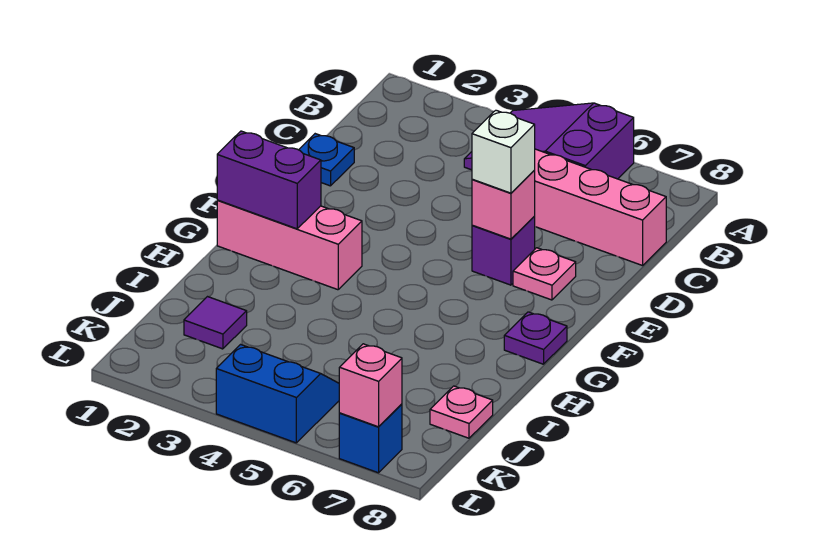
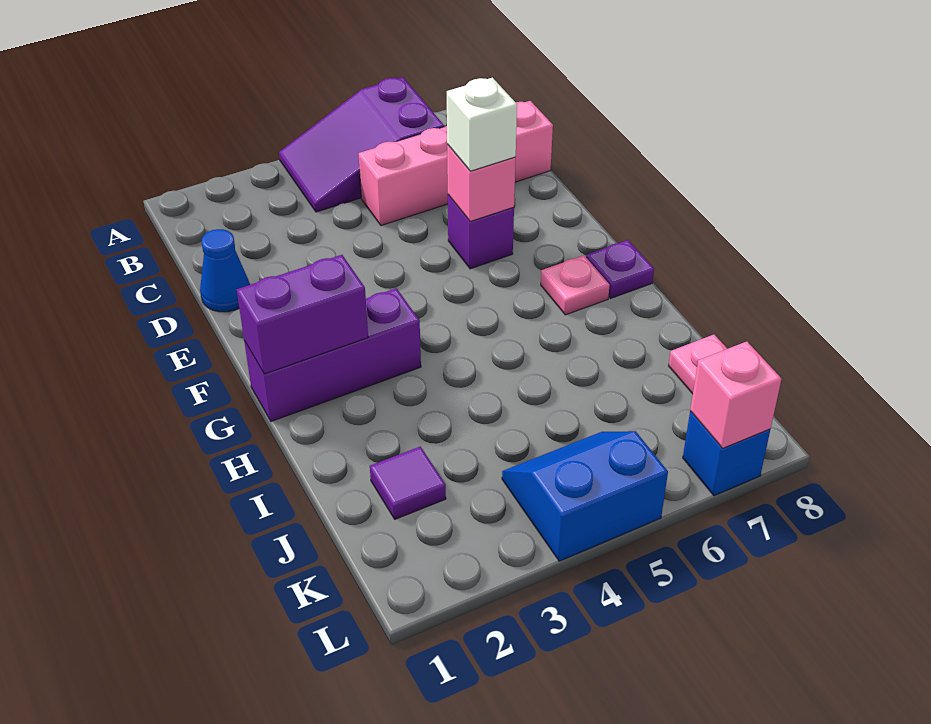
blue 1x1 plate [299,134,354,186] -> blue 1x1 cone [200,229,250,312]
pink 1x1 plate [513,248,576,300] -> pink 1x1 plate moved to [541,255,610,315]
pink 1x3 brick [217,200,362,290] -> purple 1x3 brick [244,288,421,421]

